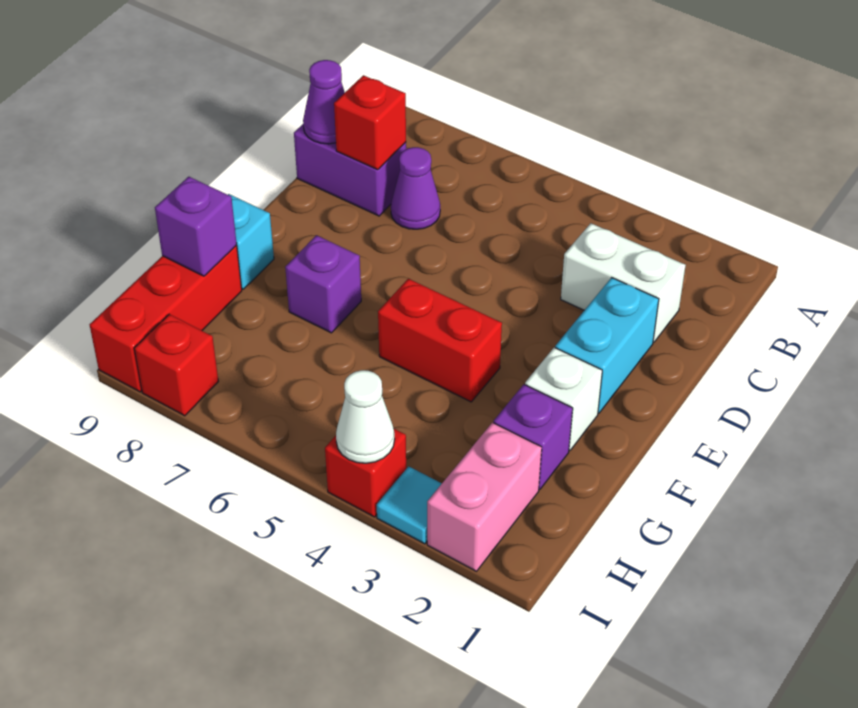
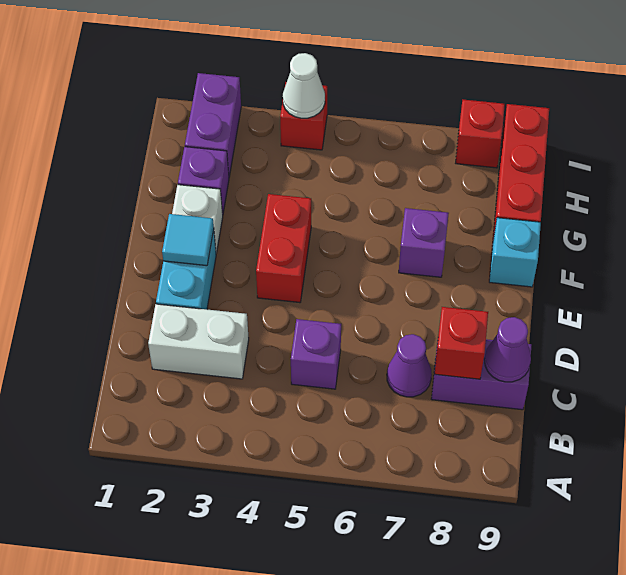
red 1x2 brick [378,279,502,402] -> red 1x2 brick turned to [256,194,311,303]
purple 1x1 brick [155,177,237,276] -> purple 1x1 brick moved to [291,319,341,389]
pink 1x2 brick [427,423,542,571] -> purple 1x2 brick [185,73,241,177]
cyan 1x1 tile [377,467,442,544] -> cyan 1x1 tile moved to [162,214,214,266]

